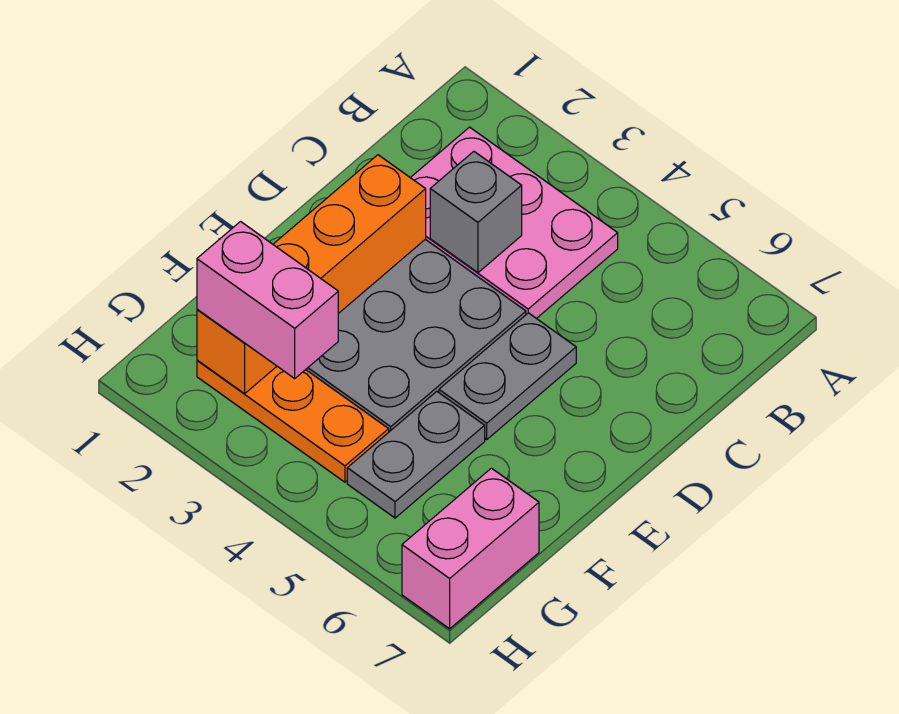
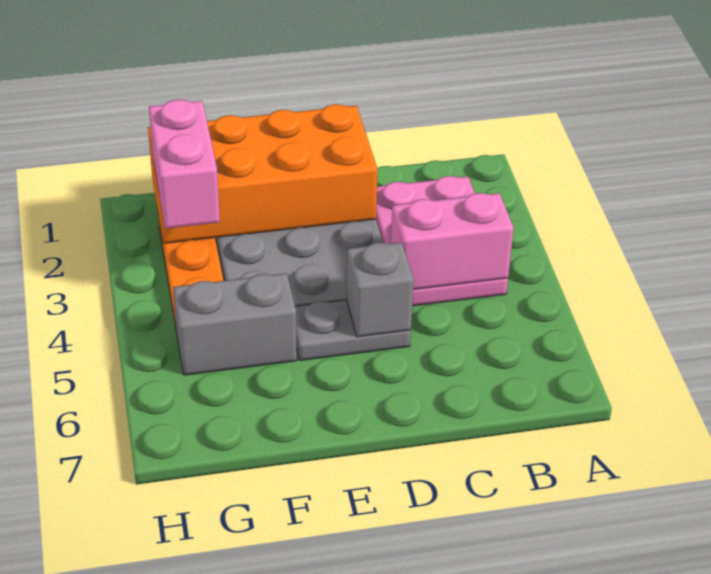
grey 1x1 brick [430,151,522,273] -> grey 1x1 brick moved to [346,243,414,337]
orange 1x4 brick [197,155,426,394] -> orange 2x4 brick [148,104,378,244]
grey 1x2 plate [347,391,485,518] -> grey 1x2 brick [173,273,297,375]
pink 1x2 brick [402,468,539,629] -> pink 1x2 brick moved to [391,193,513,290]

